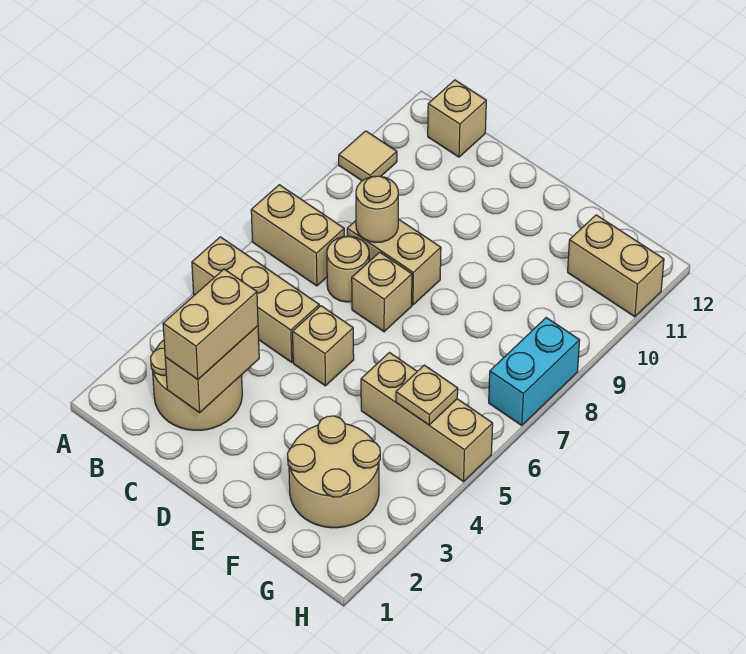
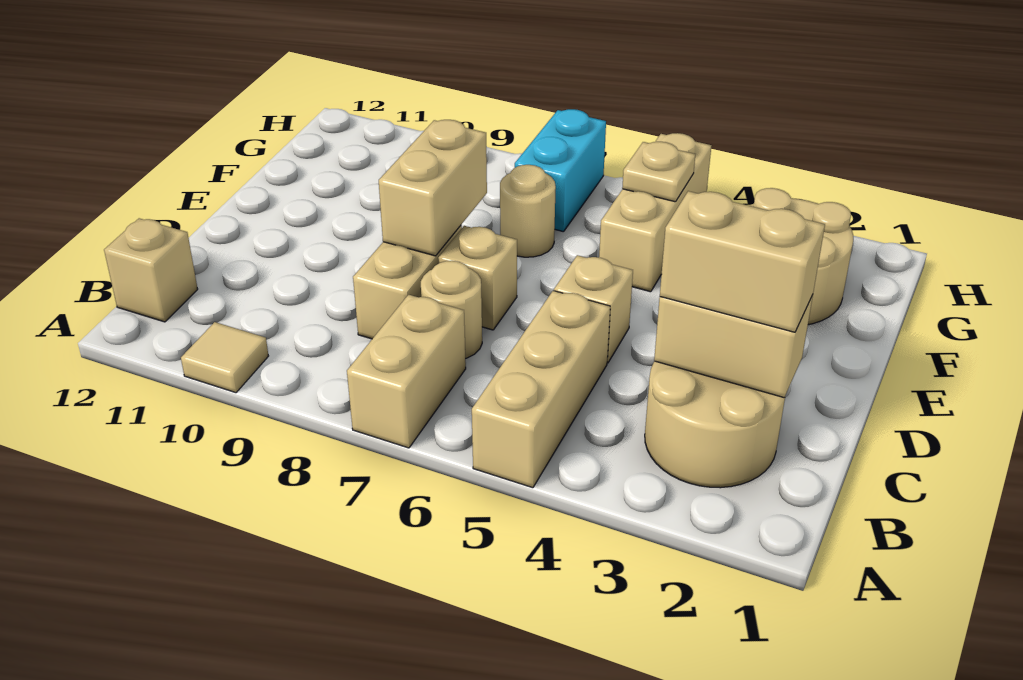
tan 1x1 round brick [356,176,398,243] -> tan 1x1 round brick moved to [500,165,556,257]
tan 1x2 brick [568,215,664,317] -> tan 1x2 brick moved to [379,120,487,256]
cyan 1x2 brick [489,318,580,425] -> cyan 1x2 brick turned to [515,109,606,232]

